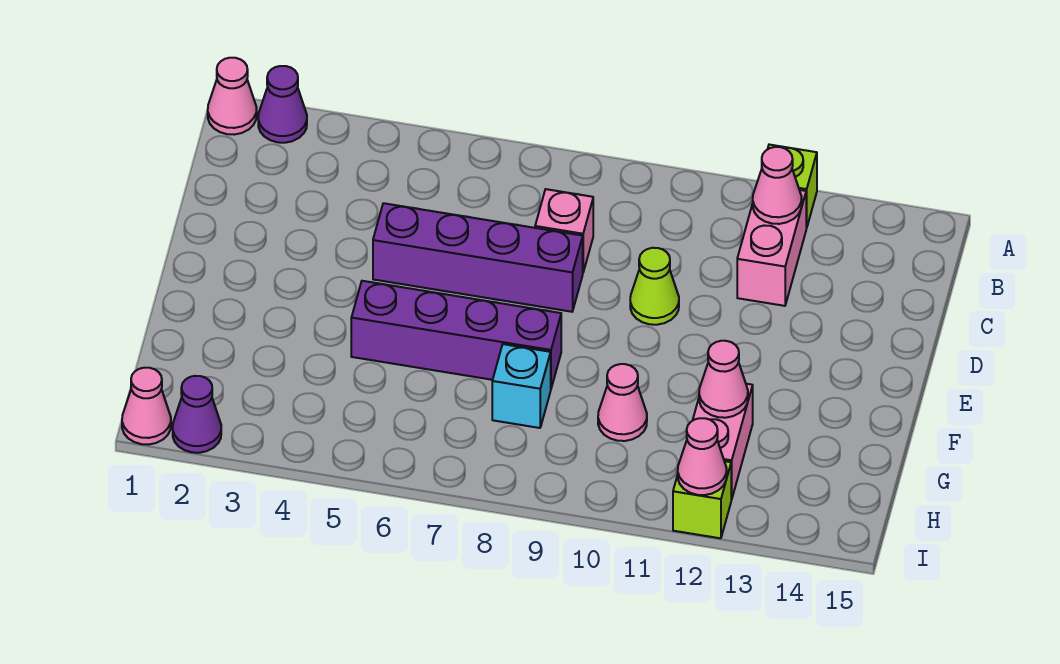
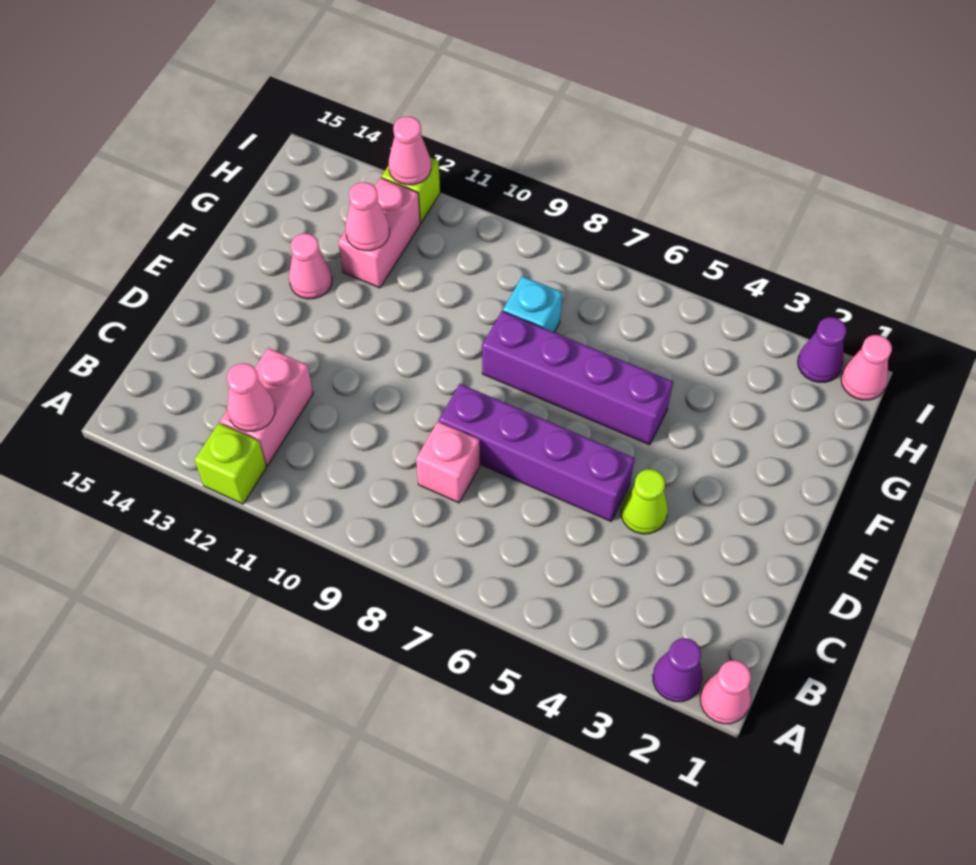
lime 1x1 cone [630,248,679,325] -> lime 1x1 cone moved to [621,469,668,534]
pink 1x1 cone [598,364,647,441] -> pink 1x1 cone moved to [289,233,332,299]

